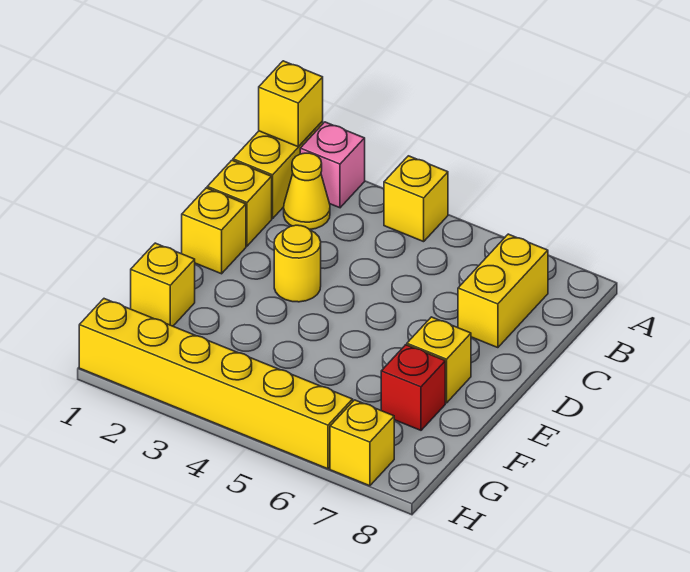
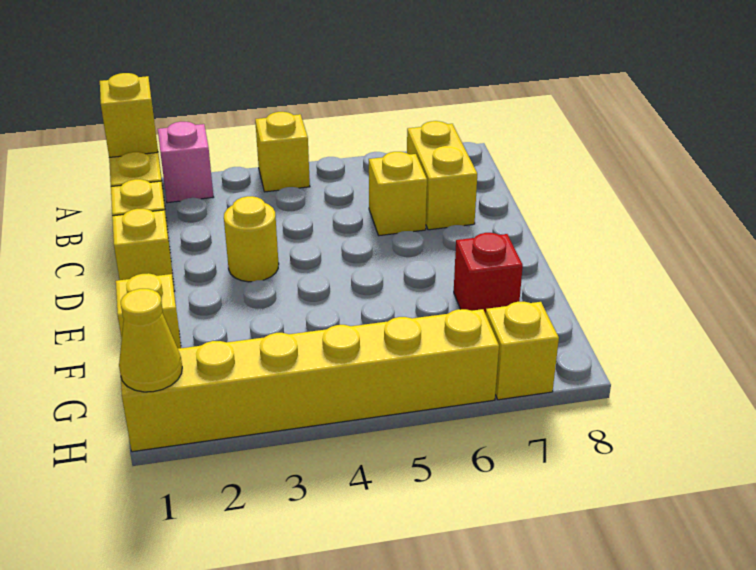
yellow 1x1 cone [284,153,330,230] -> yellow 1x1 cone moved to [119,289,182,392]
yellow 1x1 brick [407,317,471,403] -> yellow 1x1 brick moved to [369,152,427,236]

